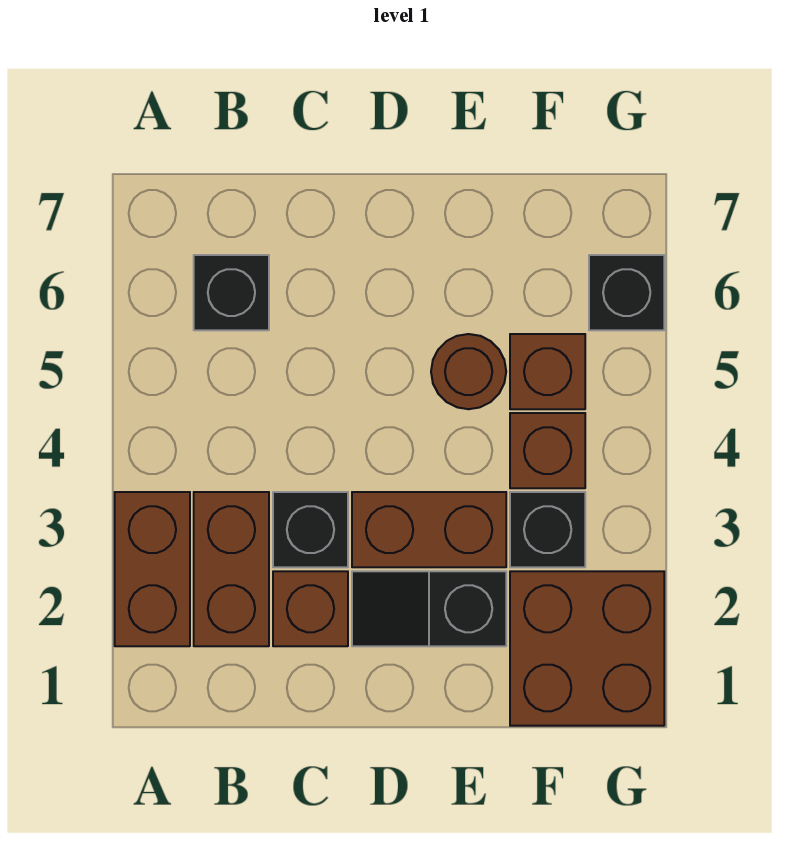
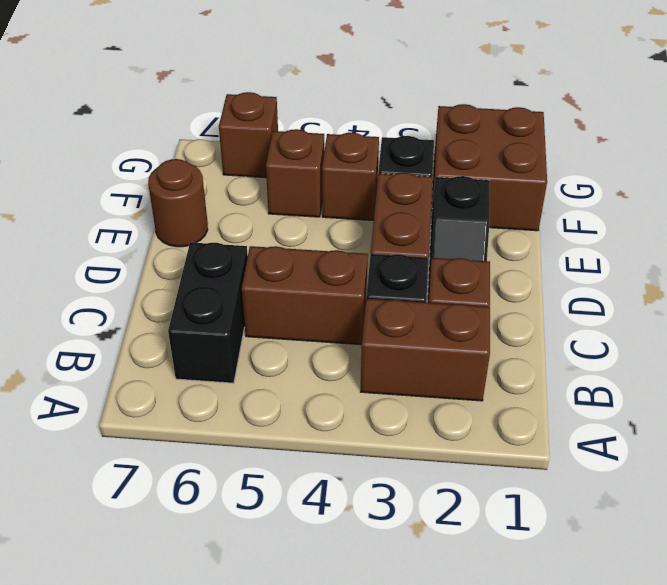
brown 1x2 brick [115,492,190,646] -> brown 1x2 brick moved to [242,246,368,345]
black 1x1 brick [194,255,269,330] -> black 1x2 brick [168,242,248,383]
brown 1x1 round brick [431,334,506,409] -> brown 1x1 round brick moved to [148,159,208,247]
black 1x1 brick [589,255,664,330] -> brown 1x1 brick [219,92,278,177]

